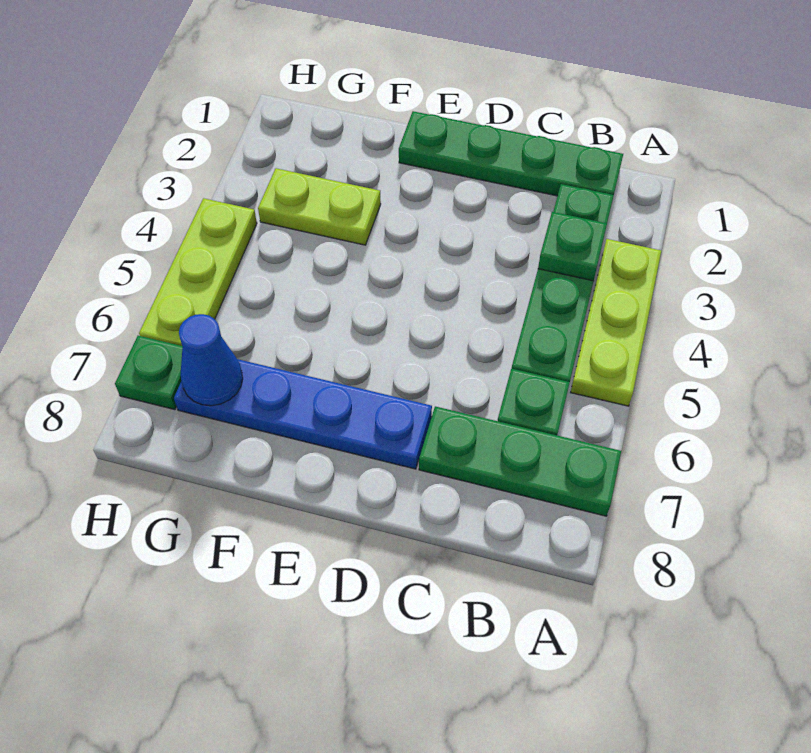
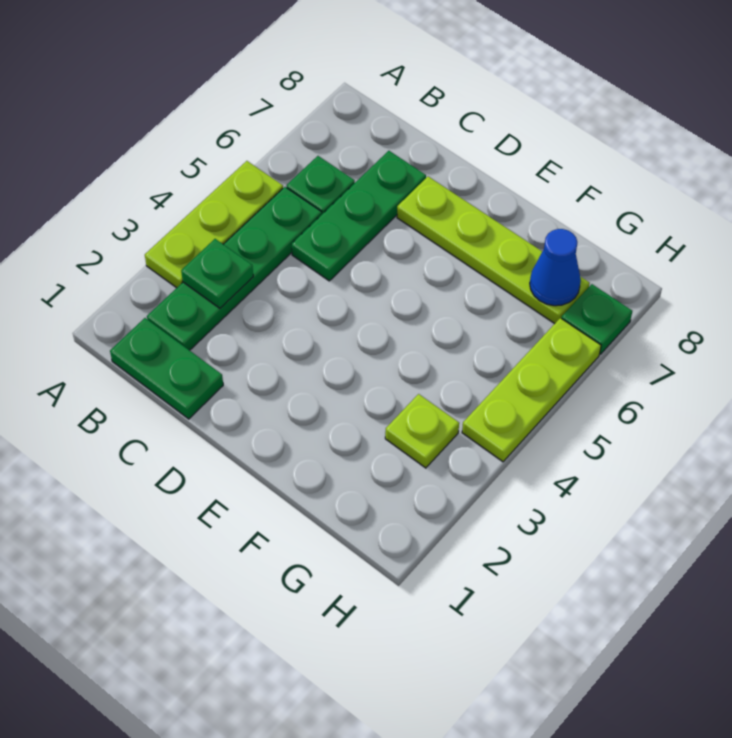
green 1x3 plate [419,406,621,516] -> green 1x3 plate turned to [292,151,426,281]
green 1x4 plate [399,111,623,196] -> green 1x2 plate [110,318,223,419]
blue 1x4 plate [174,359,432,469] -> lime 1x4 plate [397,177,590,324]
lime 1x2 plate [258,168,381,245] -> lime 1x1 plate [385,394,459,468]

